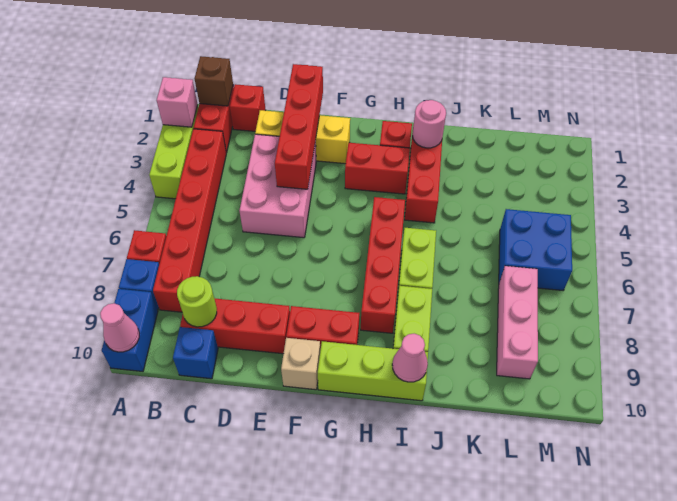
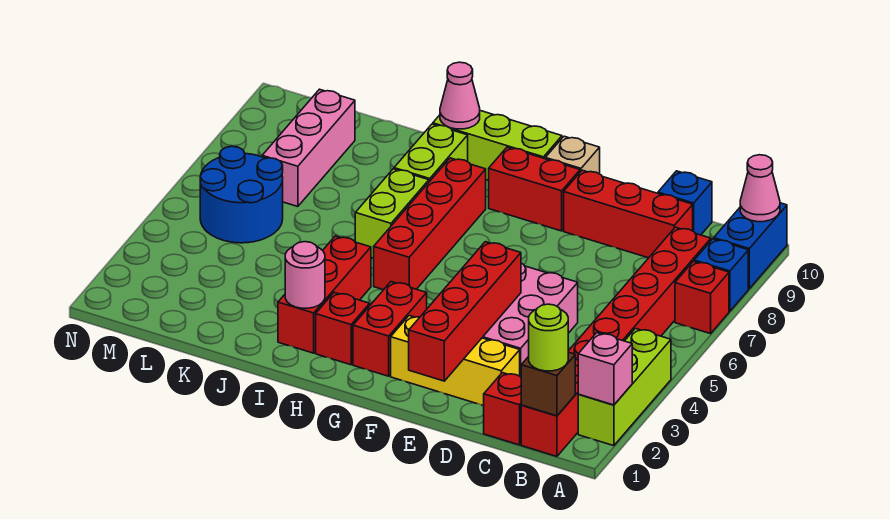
lime 1x1 round brick [177,276,217,327] -> lime 1x1 round brick moved to [529,304,568,371]
red 1x2 brick [345,143,410,194] -> red 1x2 brick turned to [353,282,427,376]
blue 2x2 brick [499,209,572,290] -> blue 2x2 round brick [200,146,283,243]

